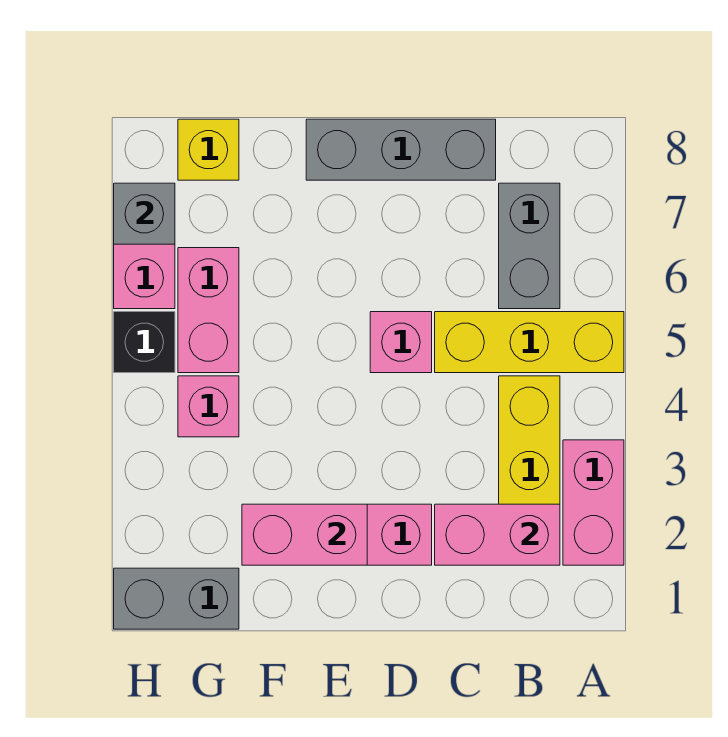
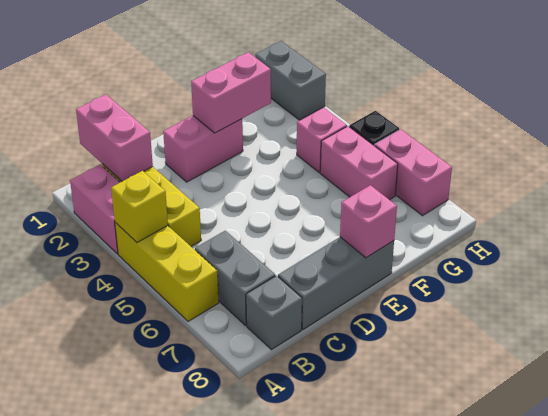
yellow 1x3 brick [435,312,624,373] -> yellow 1x3 brick turned to [115,223,219,321]
pink 1x2 brick [435,504,560,565] -> pink 1x2 brick turned to [76,95,153,181]
pink 1x1 brick [370,312,432,373] -> pink 1x1 brick moved to [340,185,397,258]
grey 1x2 brick [114,568,239,629] -> grey 1x2 brick turned to [255,41,326,120]
yellow 1x1 brick [178,119,239,180] -> yellow 1x1 brick moved to [111,171,168,242]
grey 1x1 brick [114,183,175,244] -> grey 1x1 brick moved to [246,276,302,350]

